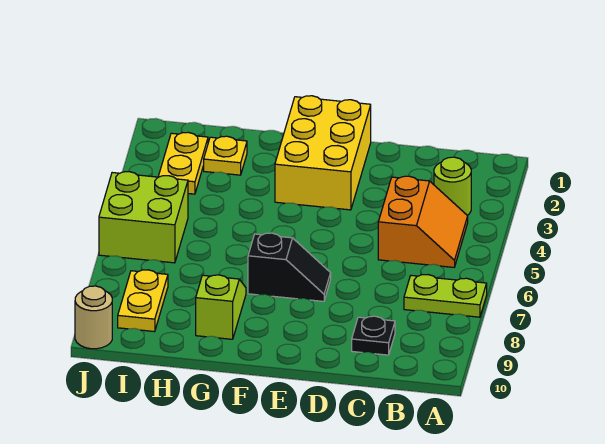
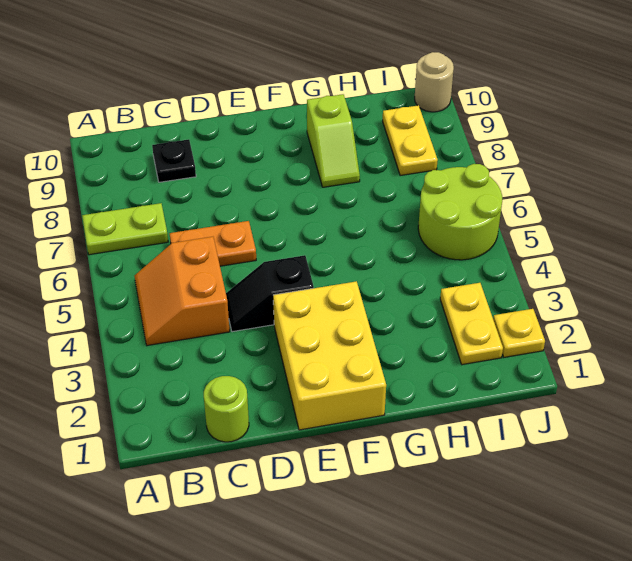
lime 1x1 round brick [434,157,471,216] -> lime 1x1 round brick moved to [204,376,249,442]
none -> orange 1x2 plate [169,221,256,266]
black 1x2 slope [248,233,331,301] -> black 1x2 slope moved to [226,255,314,332]
yellow 1x1 plate [204,136,247,175] -> yellow 1x1 plate moved to [493,309,545,357]
lime 2x2 brick [99,172,188,263] -> lime 2x2 round brick [418,164,502,260]

